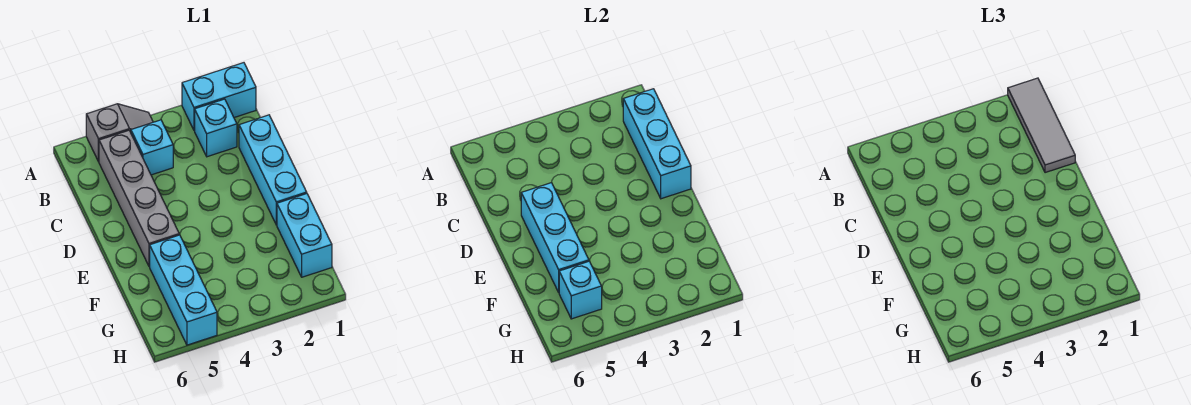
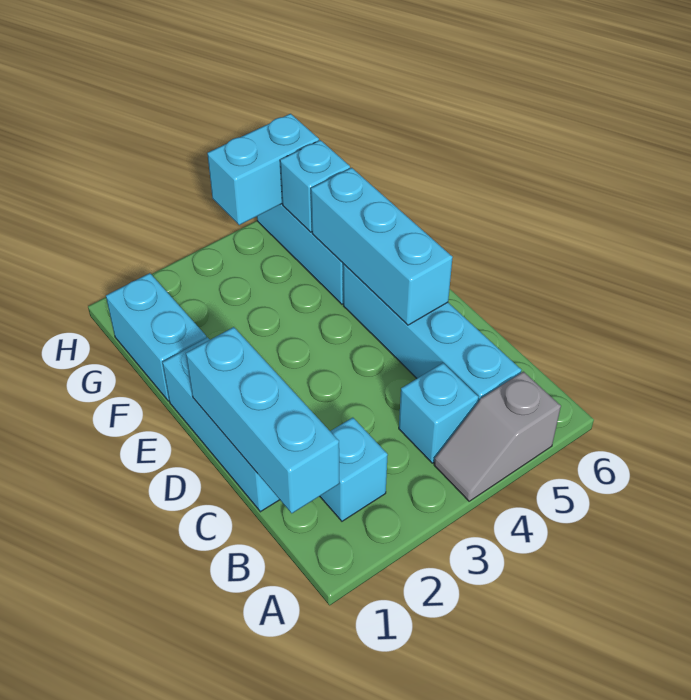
cyan 1x2 brick [182,63,256,131] -> cyan 1x2 brick moved to [207,114,319,225]
grey 1x3 tile [1008,78,1075,173] -> none
grey 1x4 brick [99,130,179,267] -> cyan 1x4 brick [343,264,521,402]

